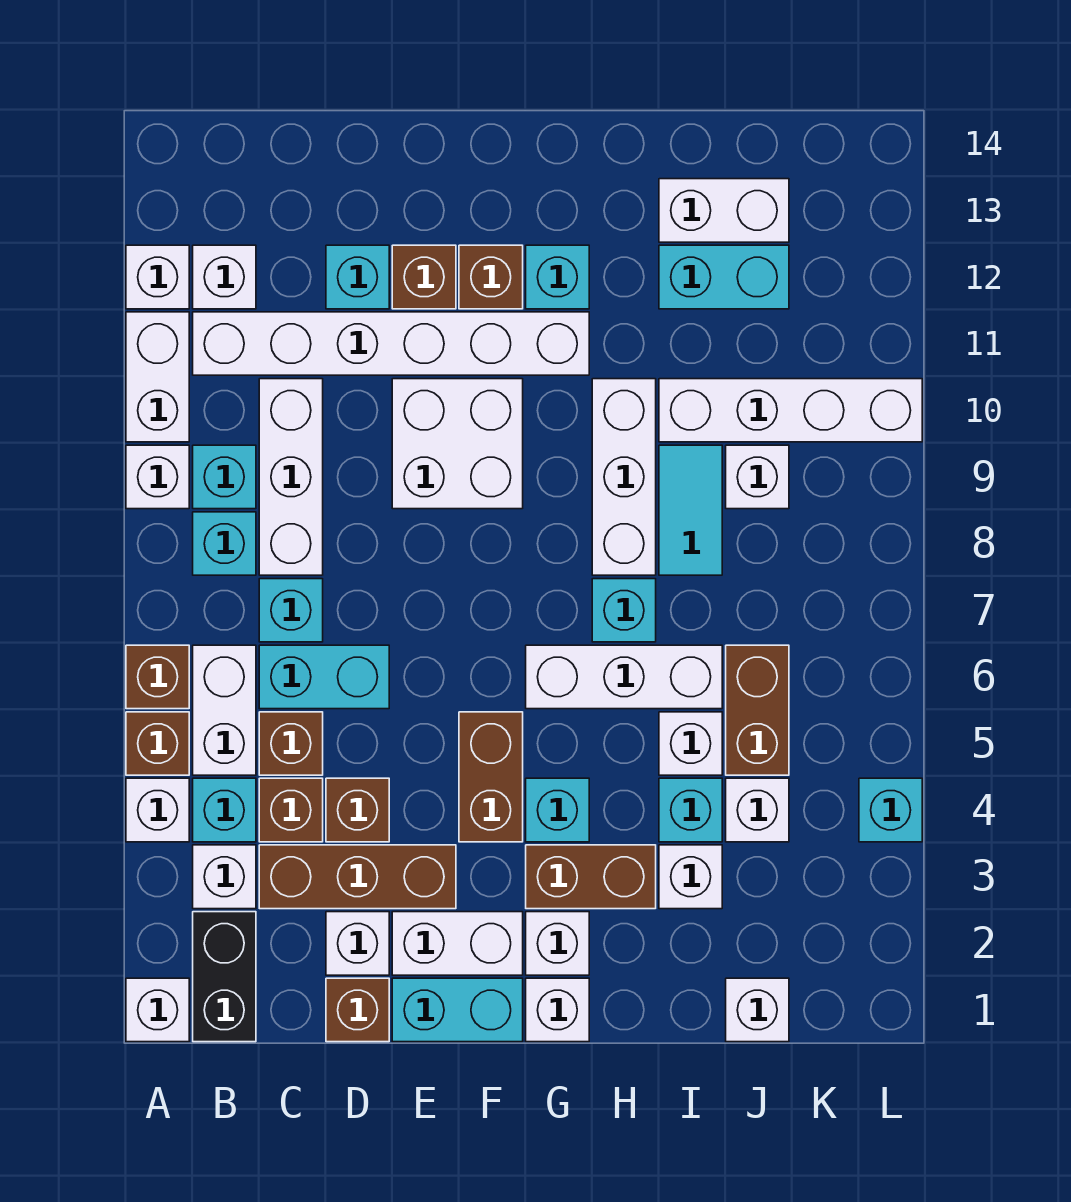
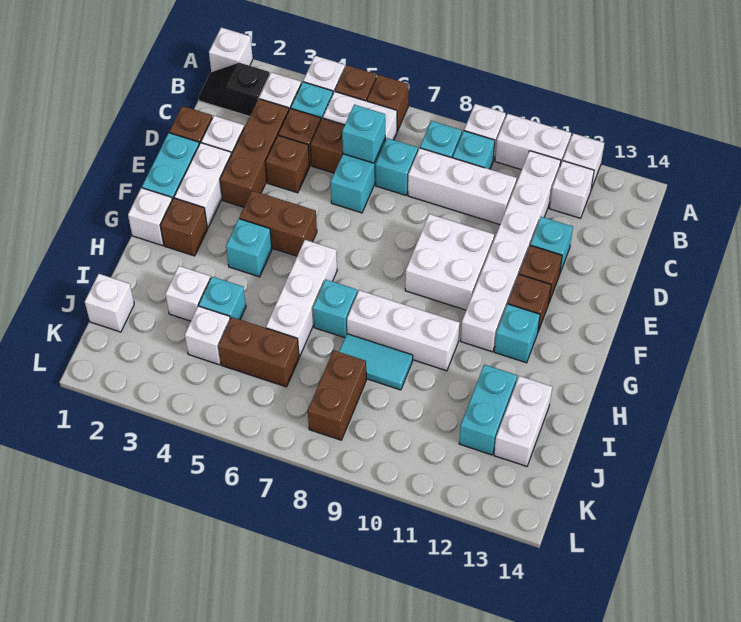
black 1x2 brick [193,912,256,1042] -> black 1x2 slope [198,62,270,117]
white 1x1 brick [526,912,589,975] -> brown 1x1 brick [160,198,207,256]
brown 1x2 brick [526,845,656,909] -> brown 1x2 brick moved to [308,350,366,440]
white 1x1 brick [659,712,722,775] -> none
white 1x4 brick [659,379,922,442] -> none
white 1x1 brick [726,445,789,509] -> none
cyan 1x1 brick [859,778,922,842] -> cyan 1x1 brick moved to [342,105,385,163]

